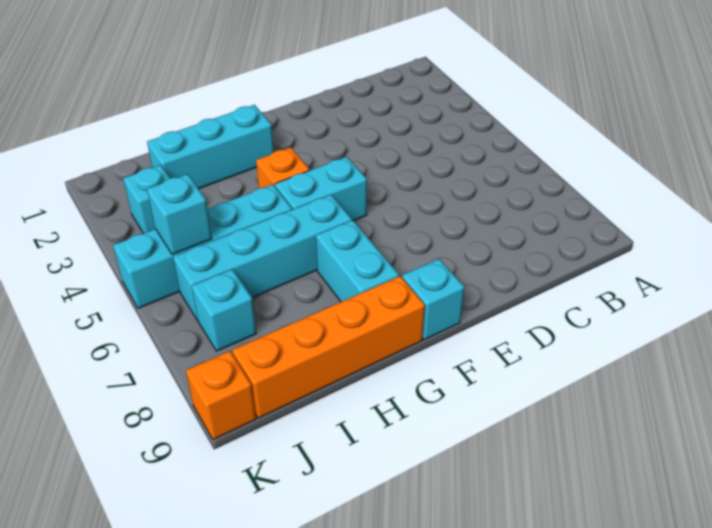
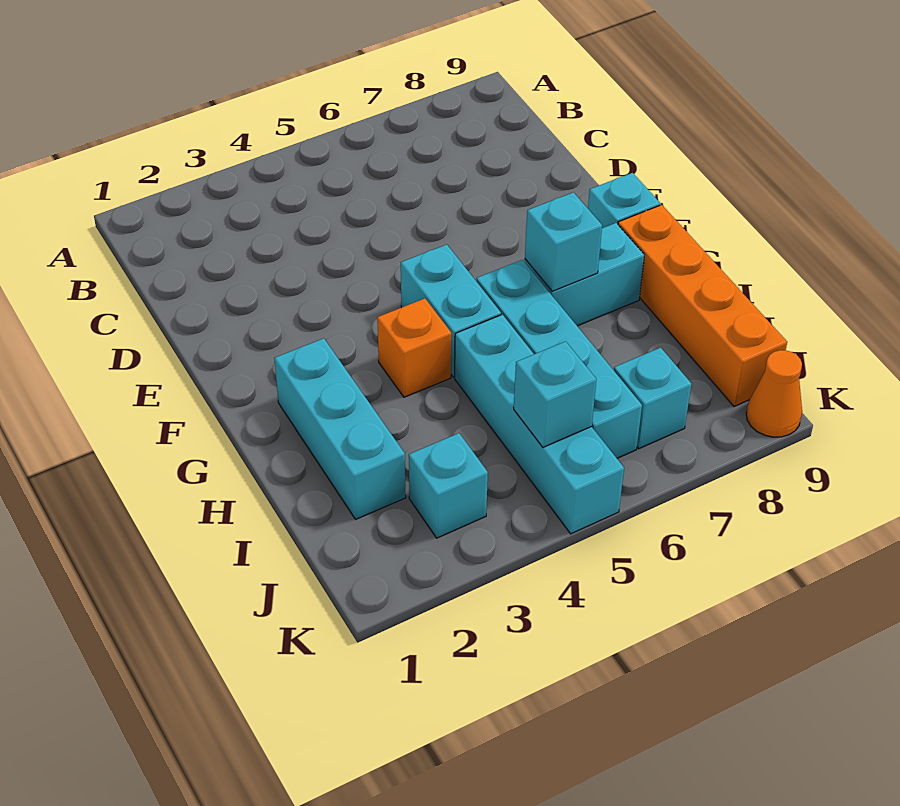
none -> cyan 1x1 brick [525,192,602,291]
orange 1x1 brick [186,351,256,440] -> orange 1x1 cone [746,350,802,437]

